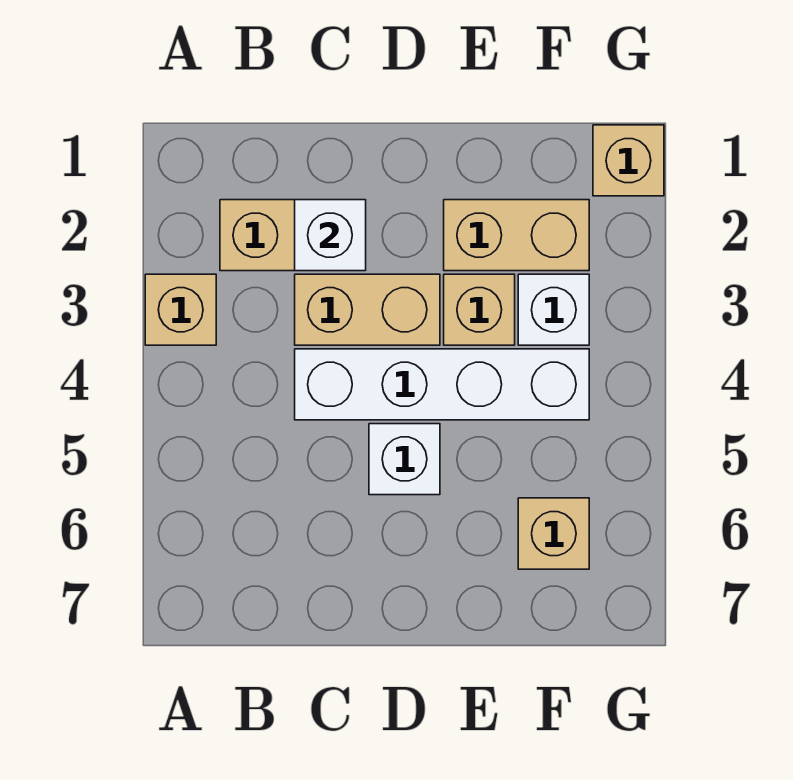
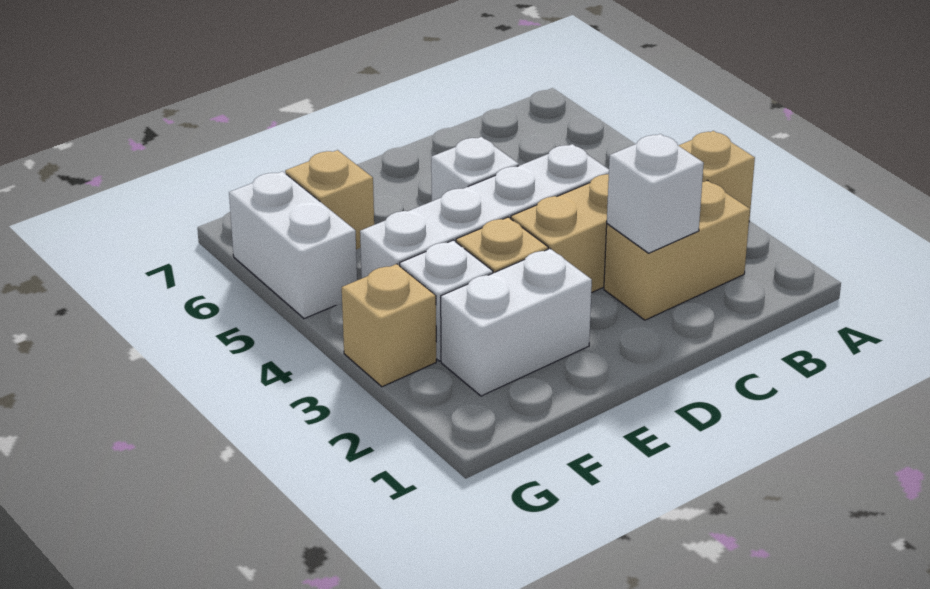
tan 1x2 brick [444,200,589,271] -> white 1x2 brick [441,249,592,396]
tan 1x1 brick [593,125,664,196] -> tan 1x1 brick moved to [342,264,436,387]
none -> white 1x2 brick [229,171,357,319]

